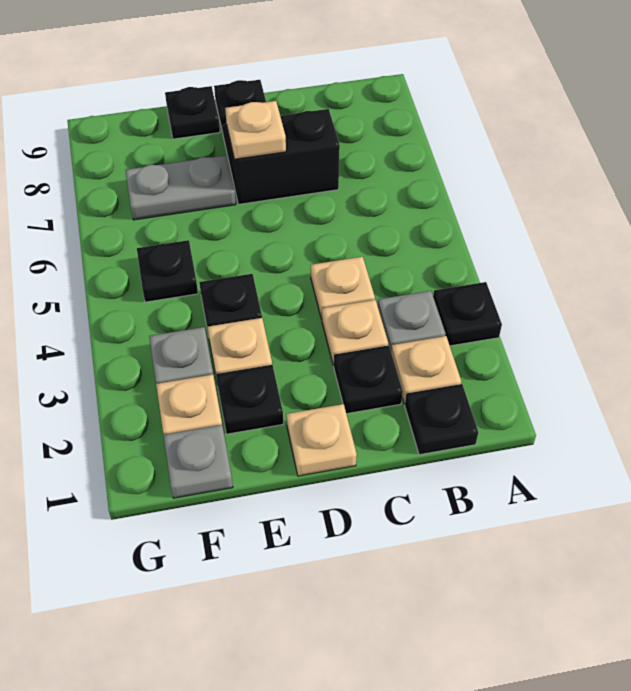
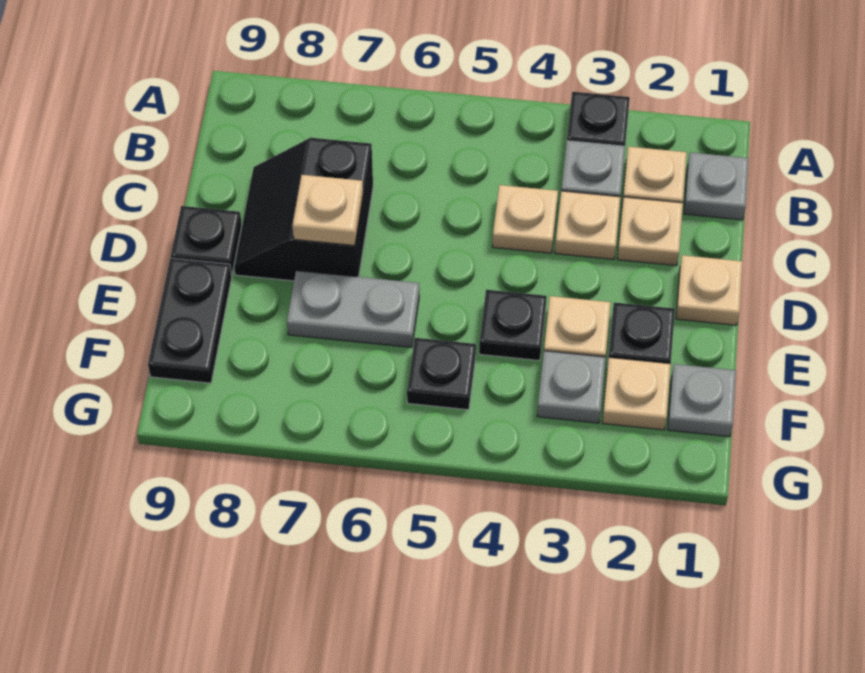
black 1x1 plate [405,384,478,455] -> grey 1x1 plate [684,152,749,220]
black 1x1 plate [334,345,403,414] -> tan 1x1 plate [617,197,683,266]
grey 1x2 plate [125,155,236,220] -> grey 1x2 plate turned to [287,271,419,348]
black 1x1 plate [165,86,220,139] -> black 1x2 plate [148,258,232,383]

